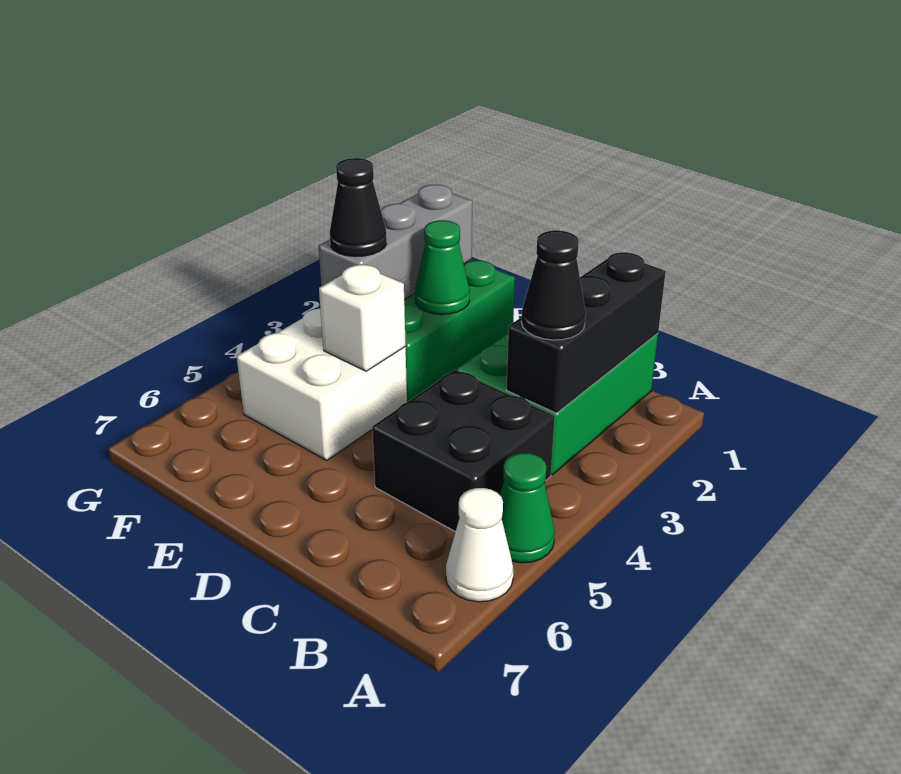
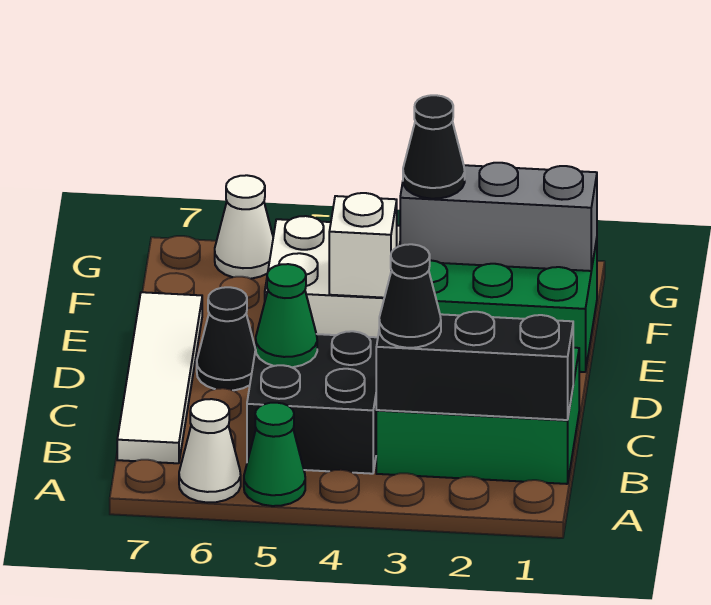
none -> white 1x4 tile [117,292,202,463]
none -> black 1x1 cone [197,287,256,390]
green 1x1 cone [415,220,470,314] -> green 1x1 cone moved to [256,264,317,367]
none -> white 1x1 cone [215,175,273,279]

